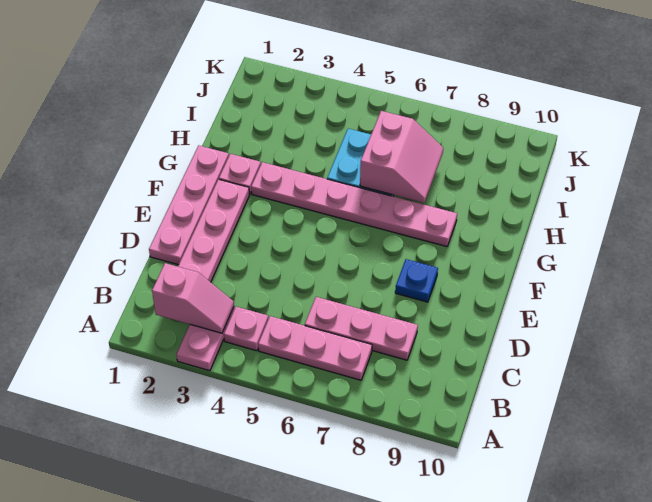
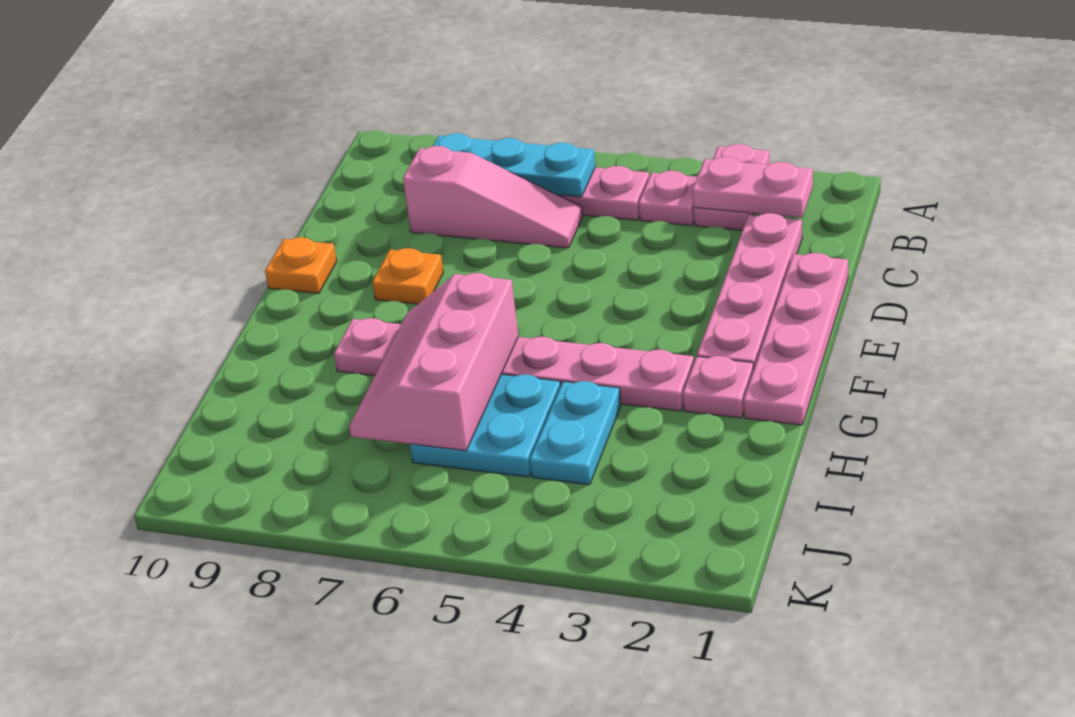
pink 1x2 slope [152,263,234,333] -> pink 1x2 plate [692,157,813,218]
none -> cyan 1x3 plate [433,133,595,197]
pink 1x3 plate [305,297,418,360] -> pink 1x3 slope [403,146,583,248]
blue 1x1 plate [395,259,438,302] -> orange 1x1 plate [372,248,443,304]
none -> orange 1x1 plate [265,237,337,294]
none -> cyan 1x2 plate [530,381,621,485]
pink 2x2 slope [360,111,443,203] -> pink 2x3 slope [349,273,518,451]

